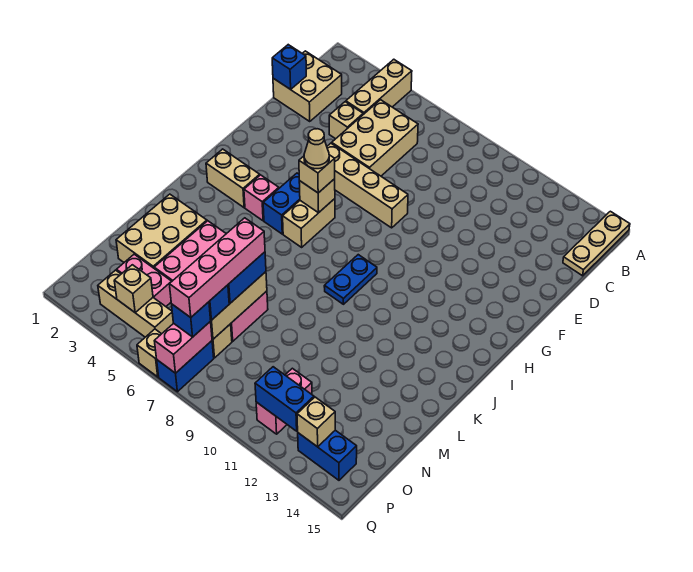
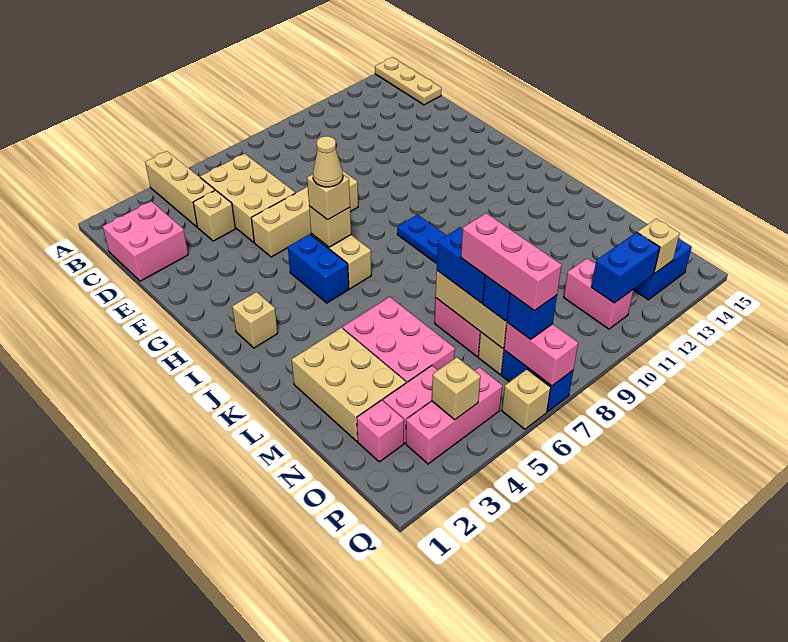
tan 2x2 brick [273,51,342,122] -> pink 2x2 brick [103,201,188,281]
blue 1x1 brick [272,45,306,89] -> none
tan 1x2 brick [206,149,260,208] -> tan 1x1 brick [232,292,278,348]
pink 1x1 brick [244,175,279,221] -> pink 1x1 brick moved to [357,400,404,462]
pink 1x4 brick [169,218,265,317] -> pink 1x3 brick [461,213,562,311]
tan 1x3 brick [98,270,173,337] -> pink 1x3 brick [406,367,502,464]

